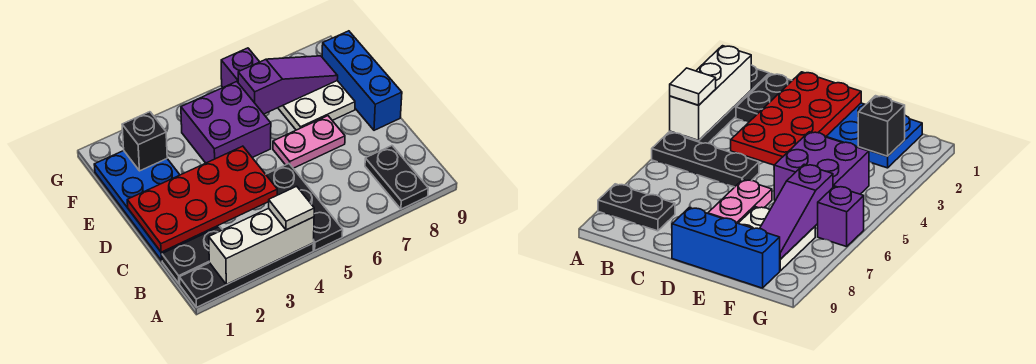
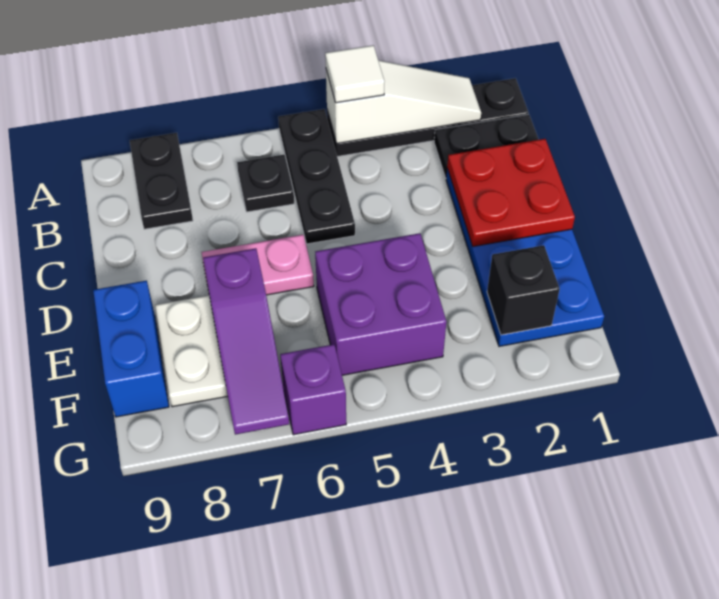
white 1x3 brick [209,208,314,284] -> white 1x3 slope [326,60,481,144]
none -> black 1x1 plate [237,155,294,212]
red 2x4 plate [127,146,277,252] -> red 2x2 plate [447,139,575,247]
blue 1x3 brick [322,31,402,130] -> blue 1x2 brick [93,281,169,417]
purple 1x3 slope [238,56,338,114] -> purple 1x3 slope turned to [203,248,289,435]

